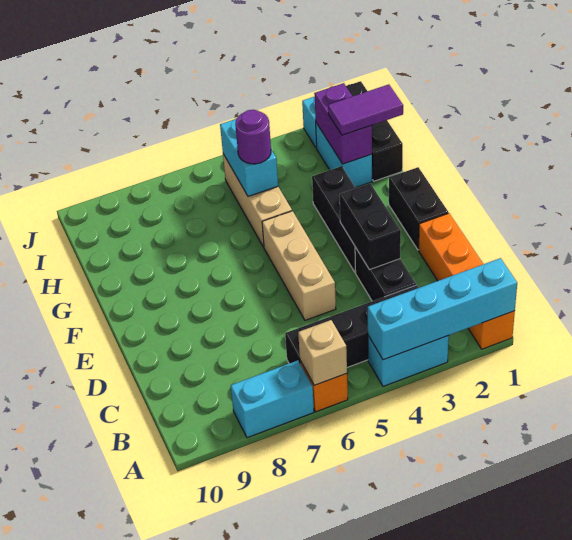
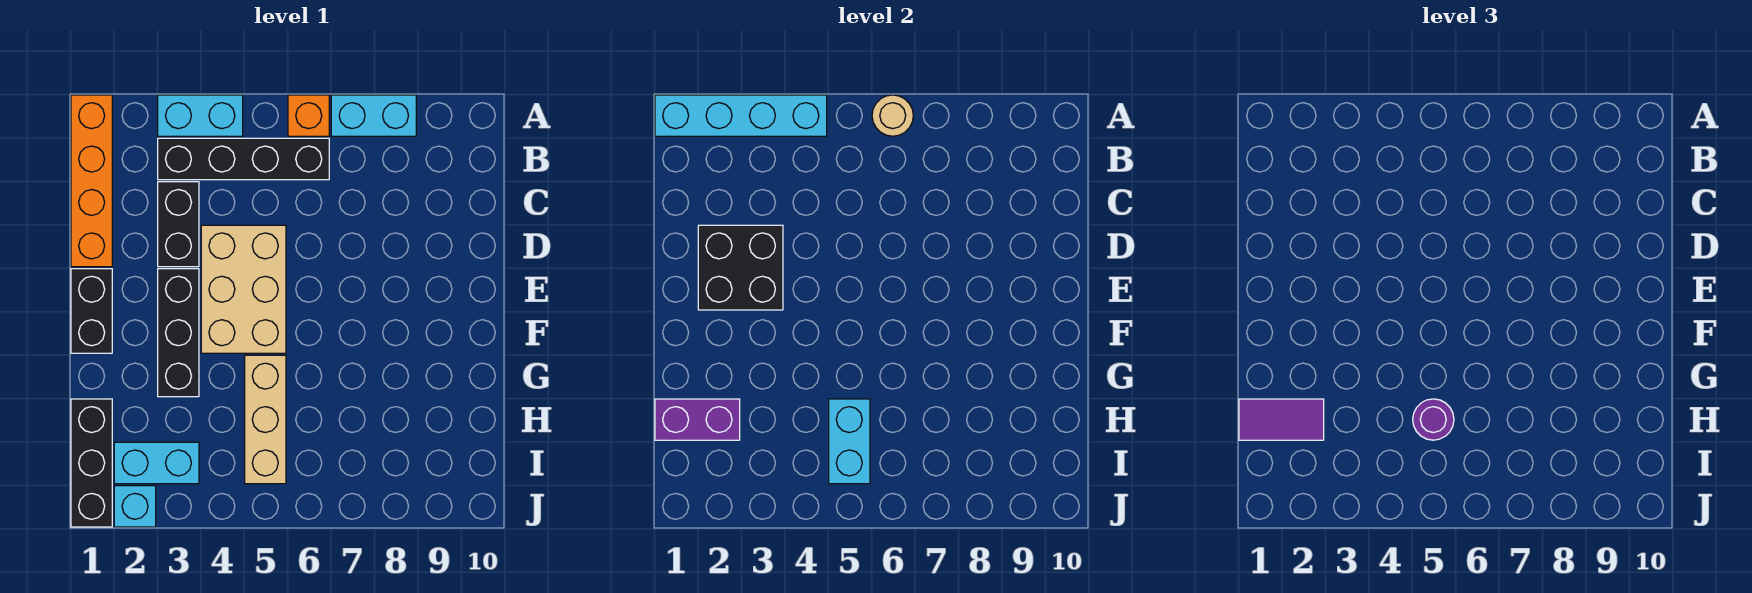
tan 1x1 brick [298,320,347,385] -> tan 1x1 round brick [872,95,913,136]
black 1x2 brick [340,183,401,270] -> black 2x2 brick [698,225,783,310]
tan 1x3 brick [262,211,336,320] -> tan 2x3 brick [201,225,286,353]
cyan 1x2 brick [316,123,372,188] -> cyan 1x2 brick turned to [114,442,199,484]
purple 1x2 brick [314,83,372,164] -> purple 1x2 brick turned to [655,399,740,440]

